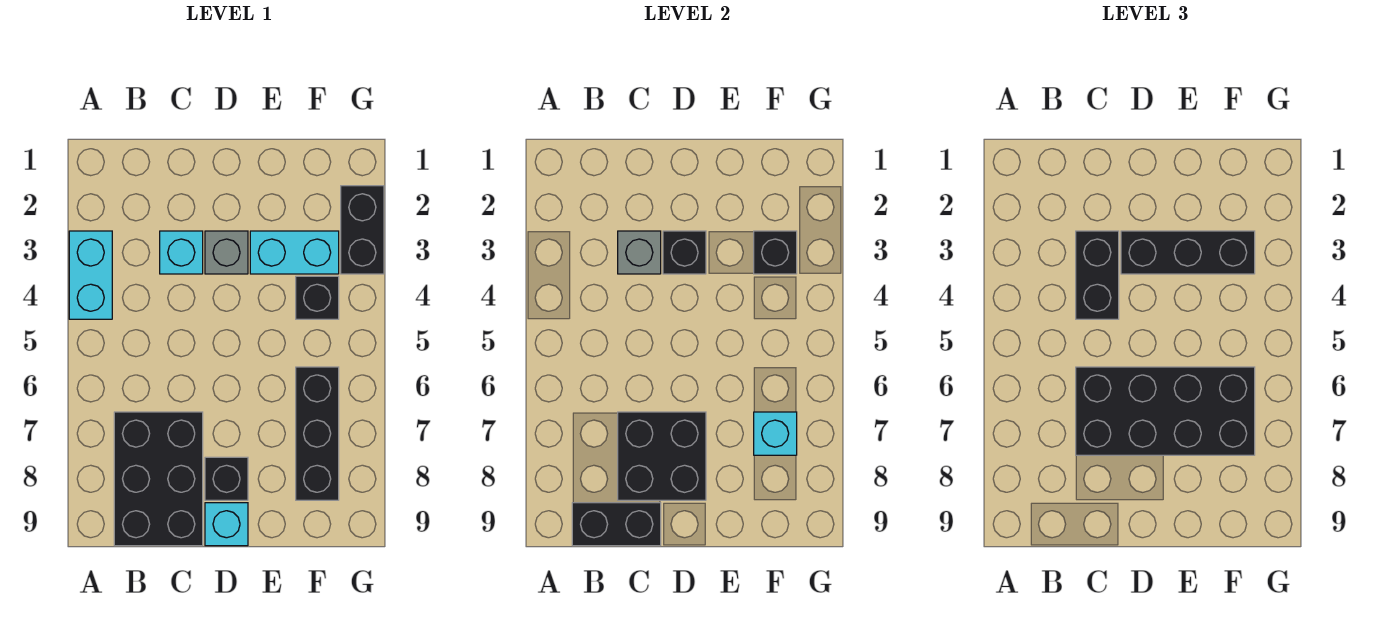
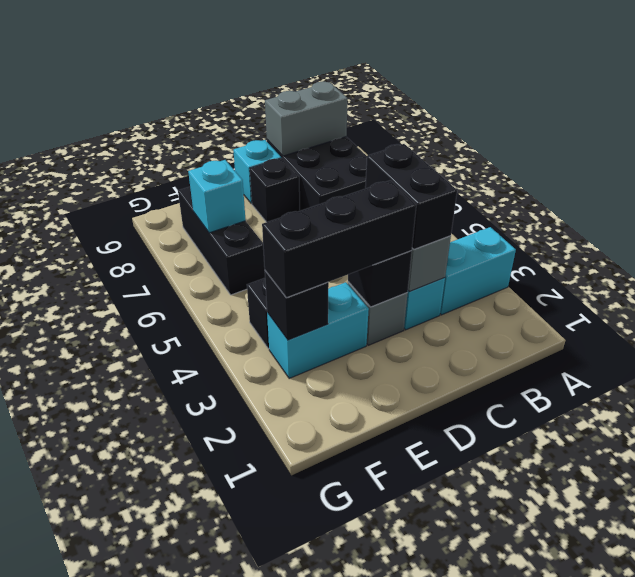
cyan 1x2 brick [69,231,112,319] -> cyan 1x2 brick turned to [440,227,516,315]
black 1x2 brick [572,503,661,546] -> grey 1x2 brick [265,81,348,156]
black 2x4 brick [1076,367,1255,455] -> none
black 2x2 brick [618,412,706,500] -> none
black 1x2 brick [341,186,384,274] -> none

